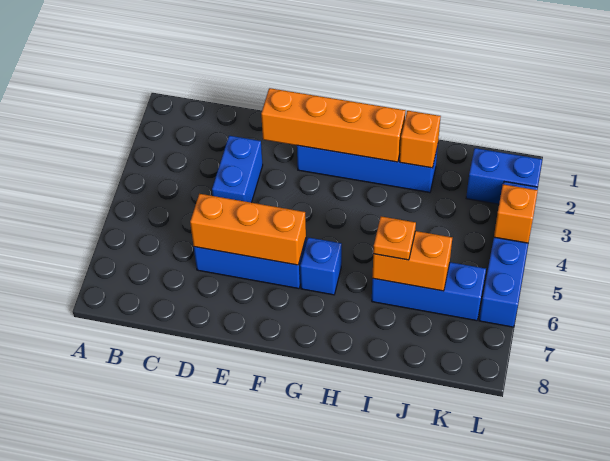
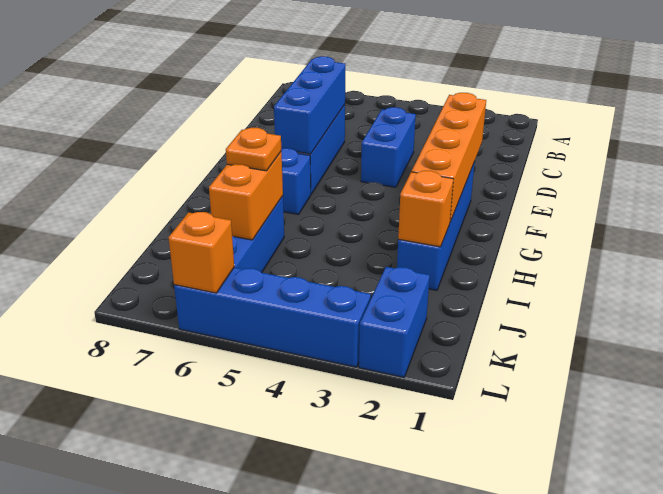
blue 1x2 brick [212,136,263,203] -> blue 1x2 brick turned to [361,107,416,187]
orange 1x3 brick [190,194,306,265] -> blue 1x3 brick [274,56,345,154]
orange 1x1 brick [494,184,538,243] -> orange 1x1 brick moved to [169,212,234,293]

